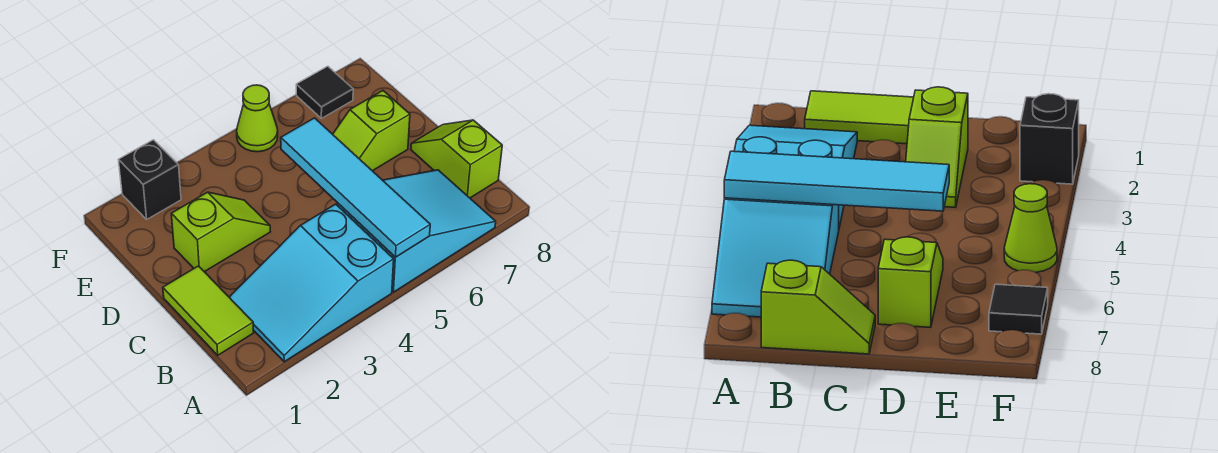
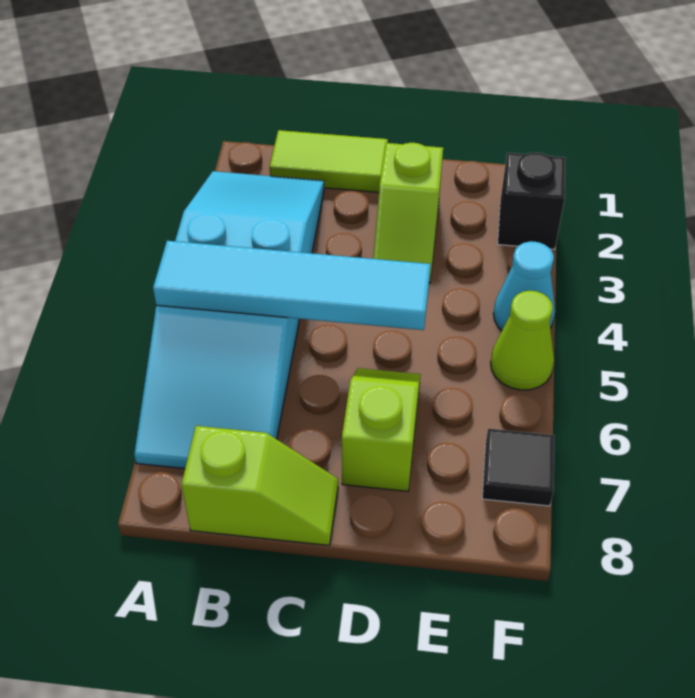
none -> cyan 1x1 cone [493,241,555,330]

